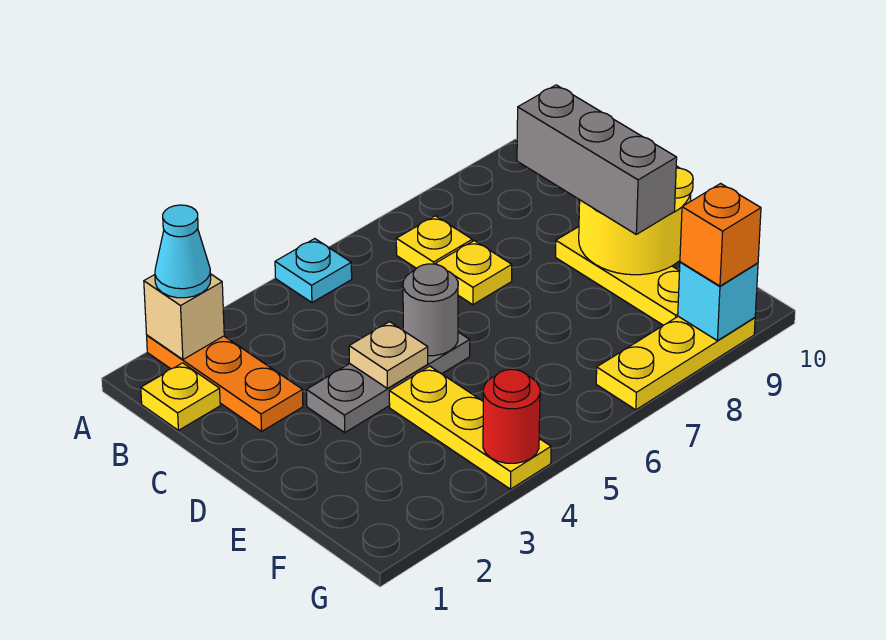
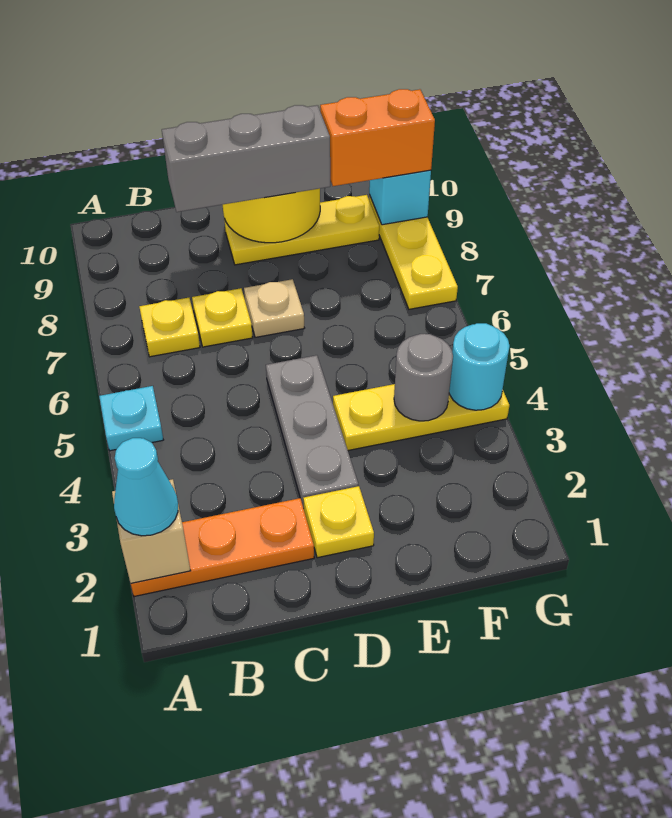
yellow 1x1 plate [141,363,220,430] -> yellow 1x1 plate moved to [303,486,374,558]
tan 1x1 plate [349,322,428,388] -> tan 1x1 plate moved to [244,279,304,337]
grey 1x1 round brick [403,264,458,356] -> grey 1x1 round brick moved to [394,334,453,421]
red 1x1 round brick [483,369,540,463] -> cyan 1x1 round brick [449,323,510,410]
orange 1x1 brick [680,184,761,286] -> orange 1x2 brick [320,89,435,186]

